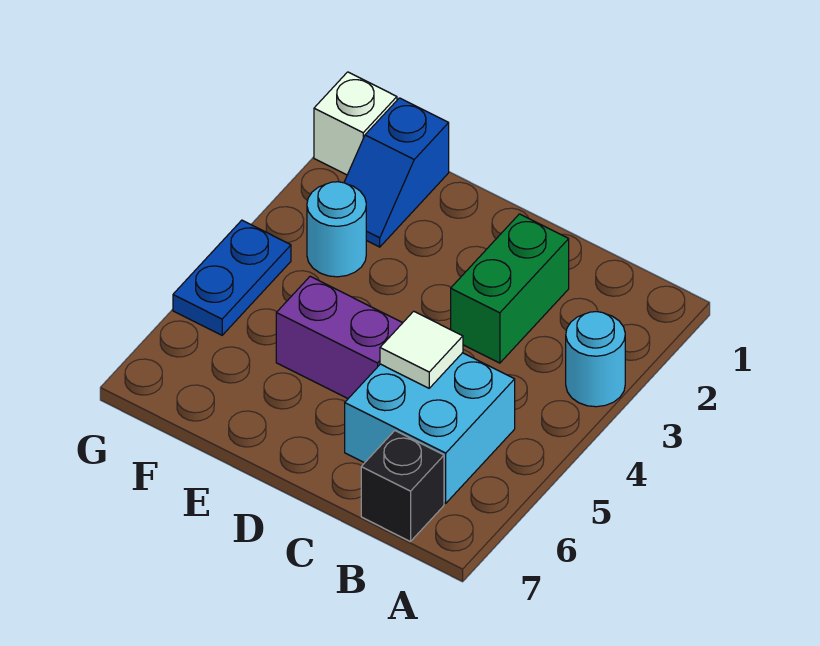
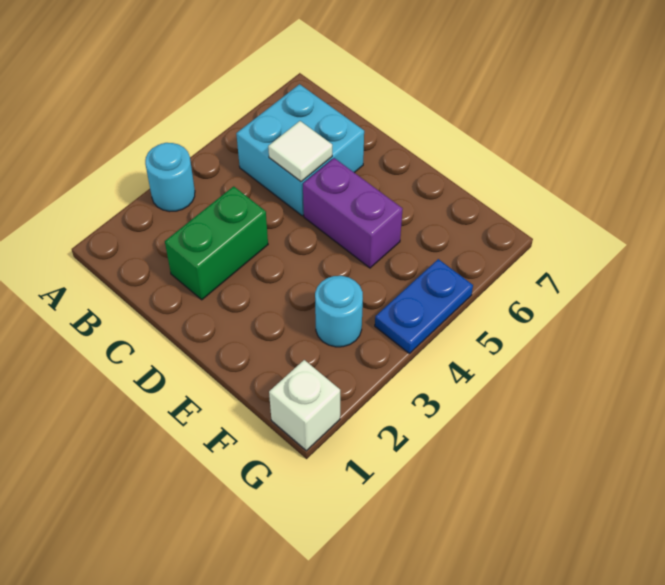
black 1x1 brick [361,431,444,542] -> none
blue 1x2 slope [344,98,449,247] -> none

